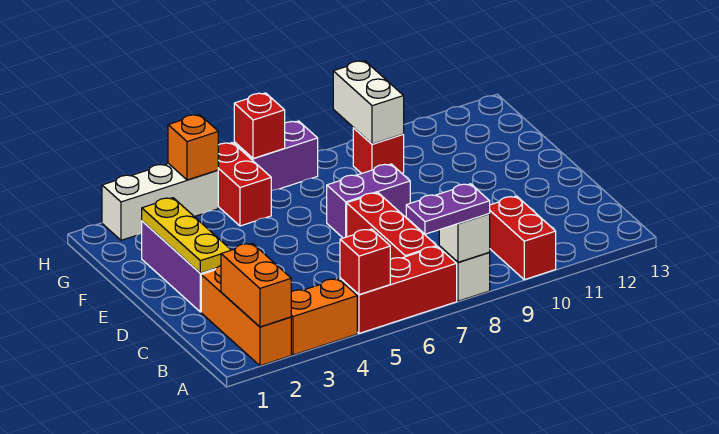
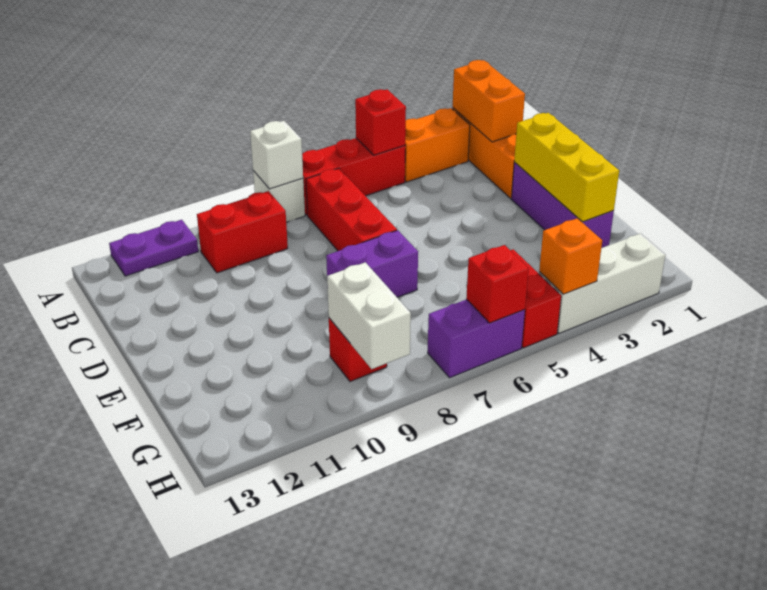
purple 1x2 plate [406,184,490,234] -> purple 1x2 plate moved to [109,220,198,276]
red 1x2 brick [489,196,556,280] -> red 1x2 brick turned to [197,191,288,273]
yellow 1x3 plate [142,198,231,273] -> yellow 1x3 brick [514,113,619,222]

